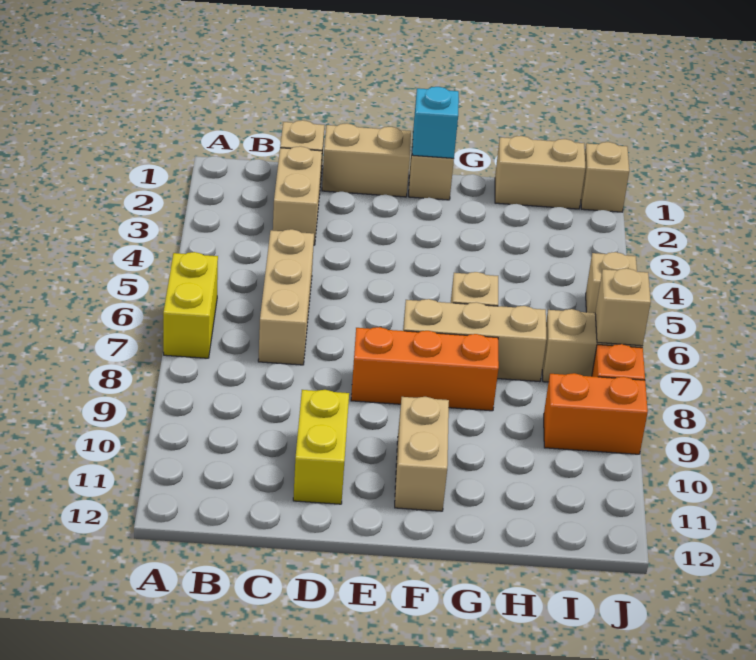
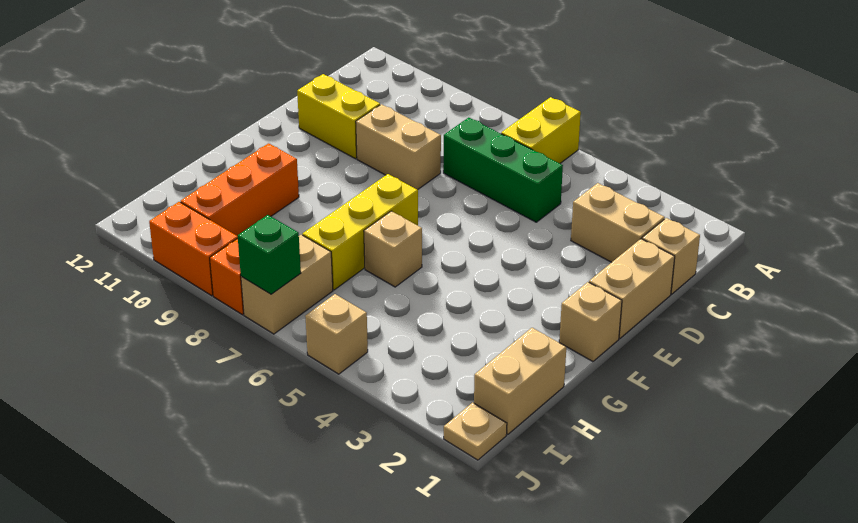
yellow 1x2 brick [163,252,218,358] -> yellow 1x2 brick turned to [501,97,581,164]
tan 1x3 brick [258,229,314,365] -> green 1x3 brick [443,118,563,222]
orange 1x3 brick [351,327,499,411] -> orange 1x3 brick moved to [181,143,299,236]
cyan 1x1 brick [412,87,459,158] -> none
tan 1x3 brick [403,299,546,382] -> yellow 1x3 brick [302,174,418,290]
tan 1x2 brick [395,397,449,511] -> tan 1x2 brick moved to [356,104,441,190]
orange 1x2 brick [544,373,648,454] -> orange 1x2 brick turned to [149,202,238,296]
tan 1x1 brick [581,142,629,212] -> tan 1x1 plate [444,403,507,460]
tan 1x1 brick [595,268,651,346] -> green 1x1 brick [238,215,301,294]

